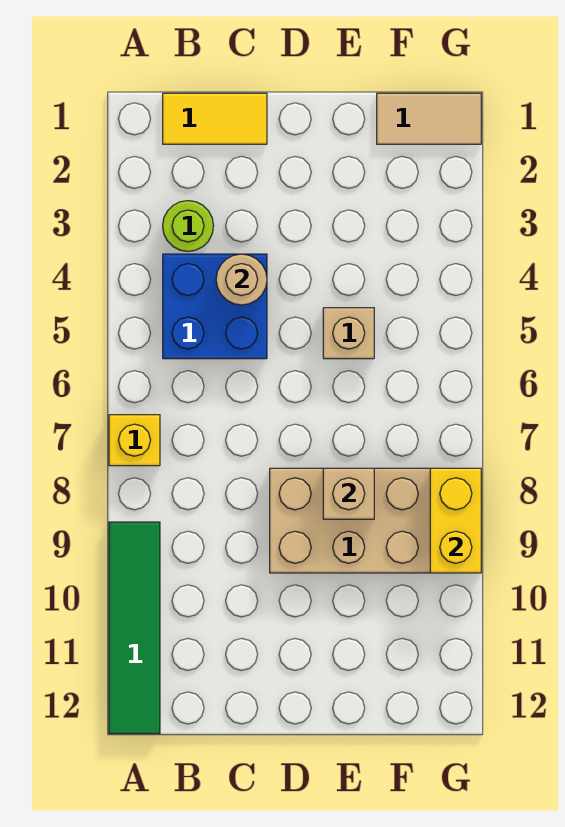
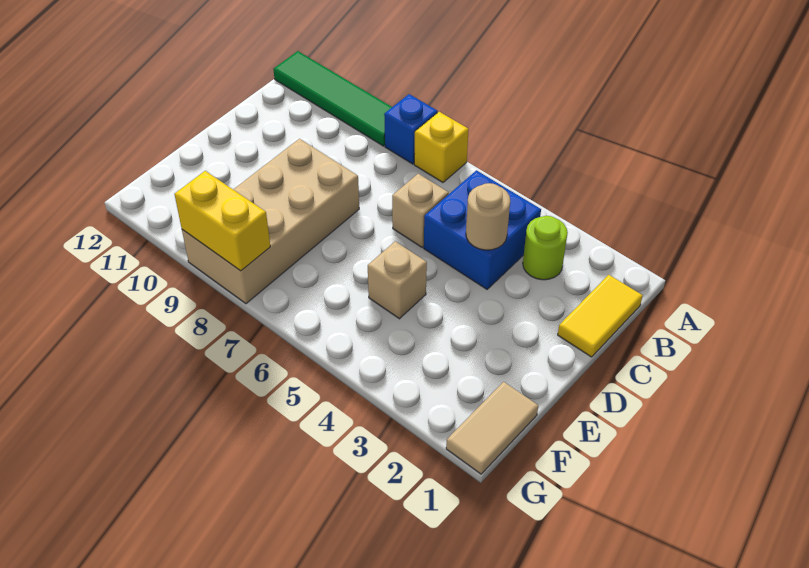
none -> blue 1x1 brick [384,94,438,164]
tan 1x1 brick [323,468,374,519] -> tan 1x1 brick moved to [392,174,449,247]

